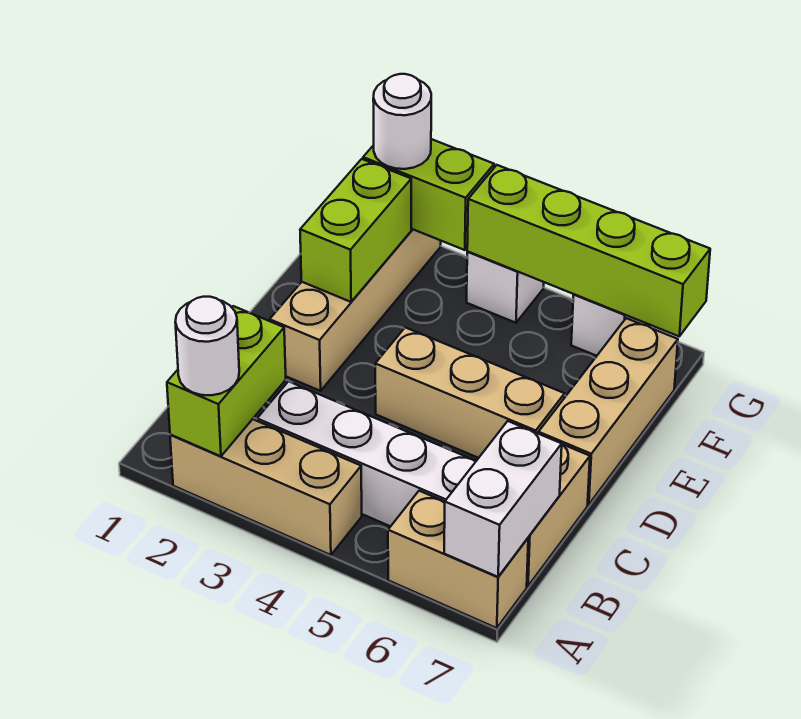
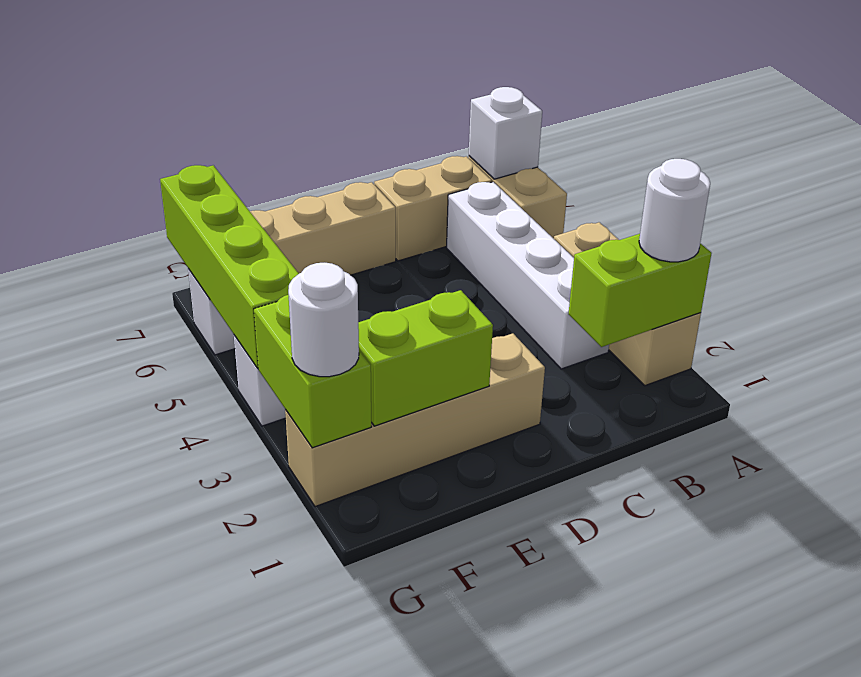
white 1x2 brick [444,421,562,577] -> white 1x1 brick [469,87,542,179]
tan 1x3 brick [375,328,565,458] -> none

